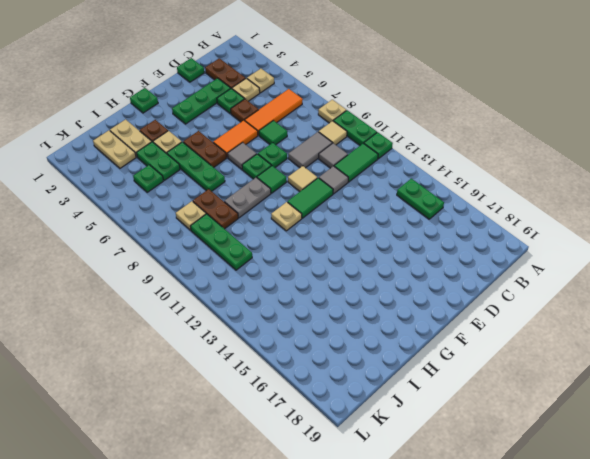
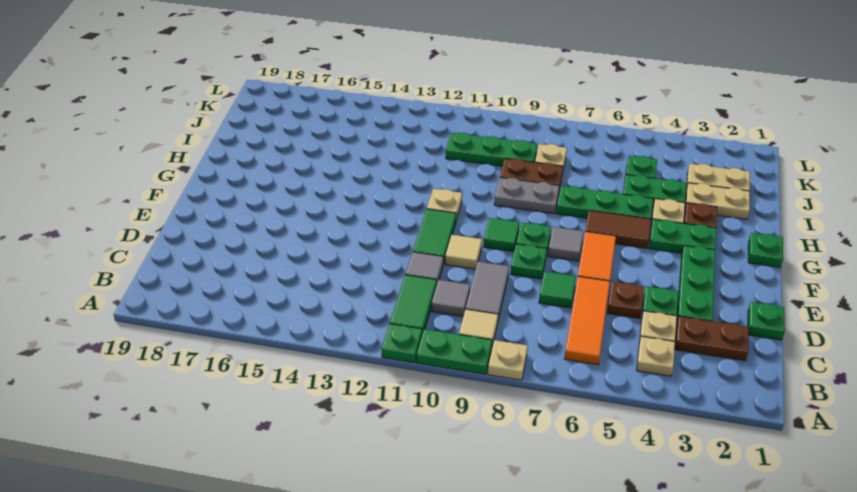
green 1x2 plate [397,179,444,219] -> green 1x2 plate moved to [649,219,716,253]
brown 1x2 plate [183,131,227,167] -> brown 1x2 tile [585,210,651,248]
grey 1x2 plate [224,177,271,218] -> grey 1x2 plate turned to [494,178,559,214]

